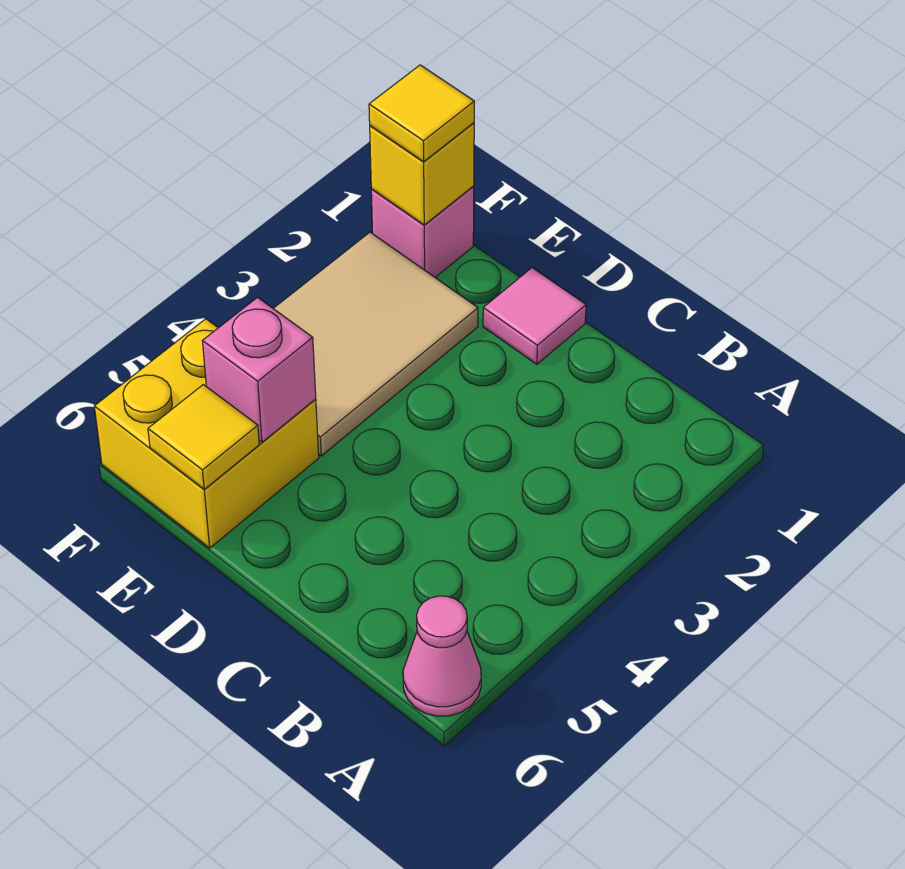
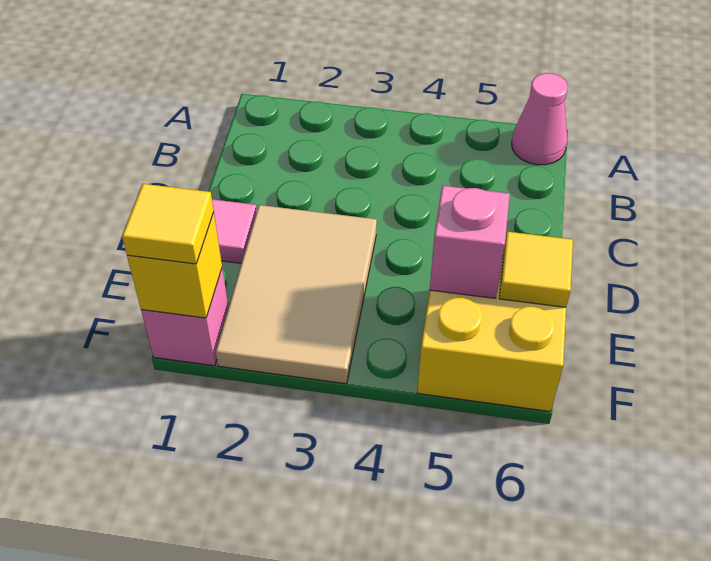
tan 2x3 tile [273,232,478,456] -> tan 2x3 tile turned to [216,205,377,384]

